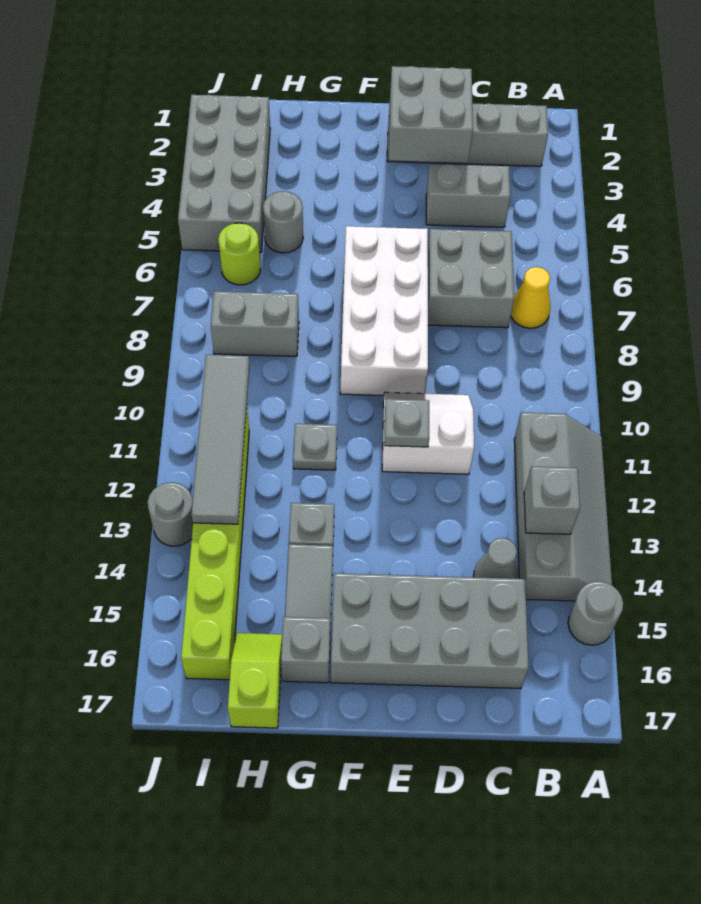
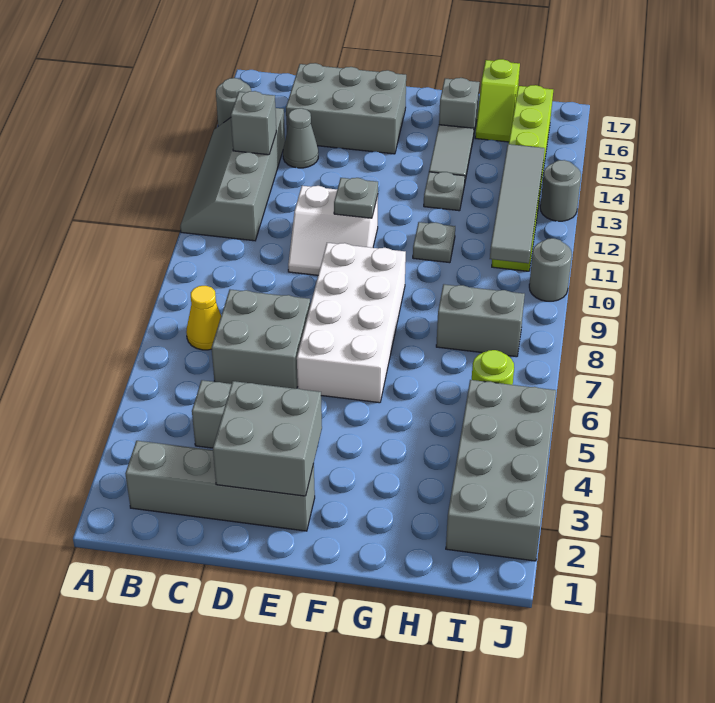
grey 2x4 brick [331,573,529,689] -> grey 2x3 brick [286,63,406,154]
grey 1x1 round brick [263,191,303,253] -> grey 1x1 round brick moved to [529,238,572,301]

